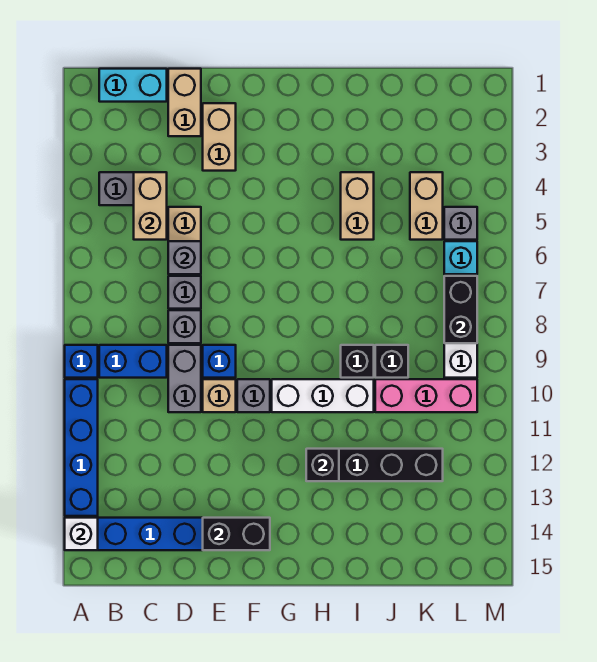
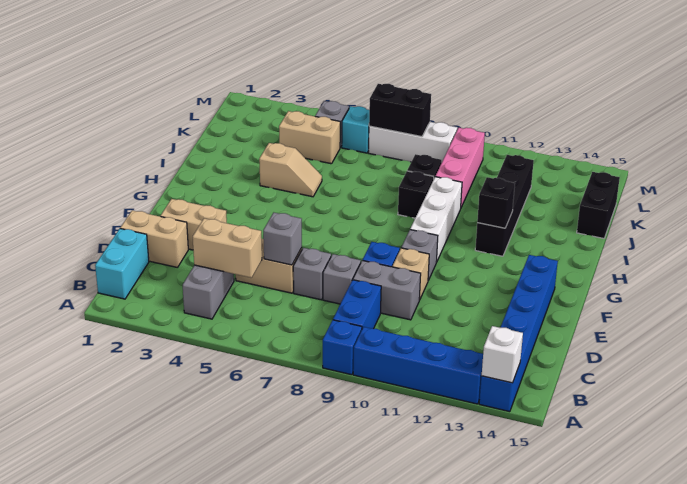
black 1x2 brick [203,518,270,550] -> black 1x2 brick moved to [577,172,620,238]
tan 1x2 brick [341,172,374,240] -> tan 1x2 slope [259,143,322,197]

